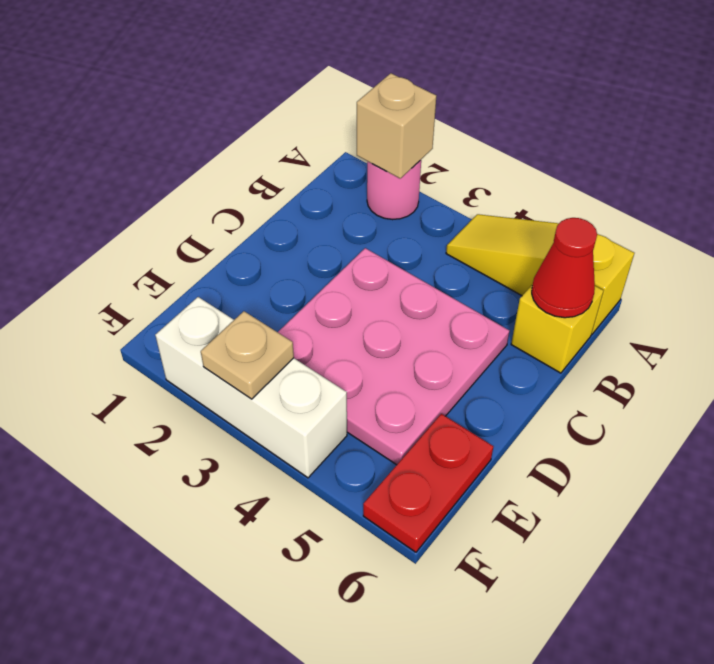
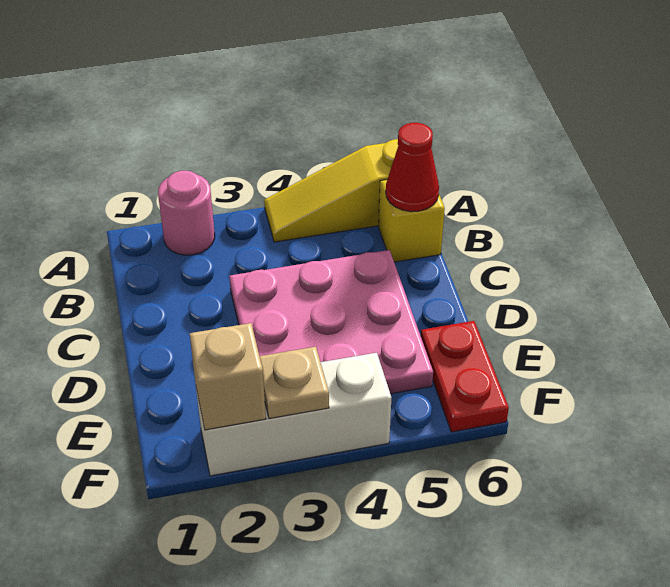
tan 1x1 brick [357,73,436,178] -> tan 1x1 brick moved to [190,323,266,430]

